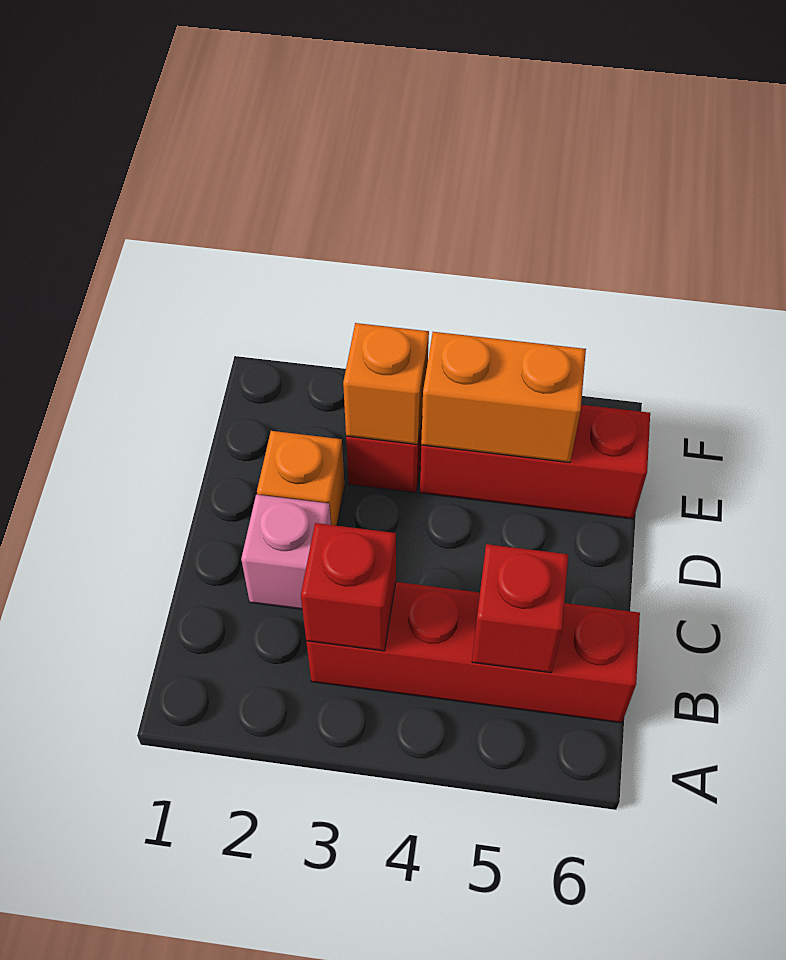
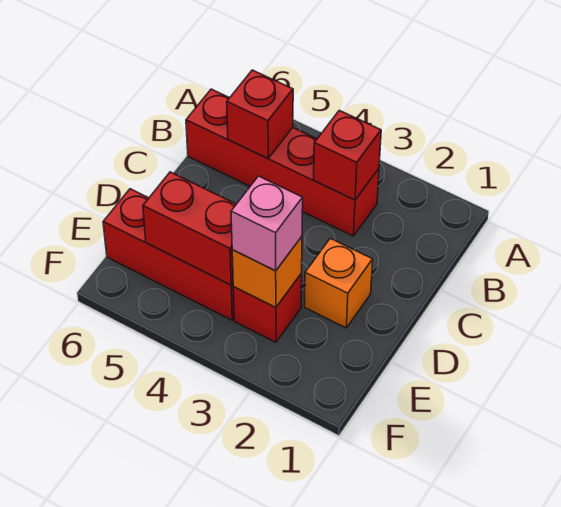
pink 1x1 brick [241,495,331,609] -> pink 1x1 brick moved to [231,176,303,271]
orange 1x2 brick [421,332,586,463] -> red 1x2 brick [143,172,236,285]

